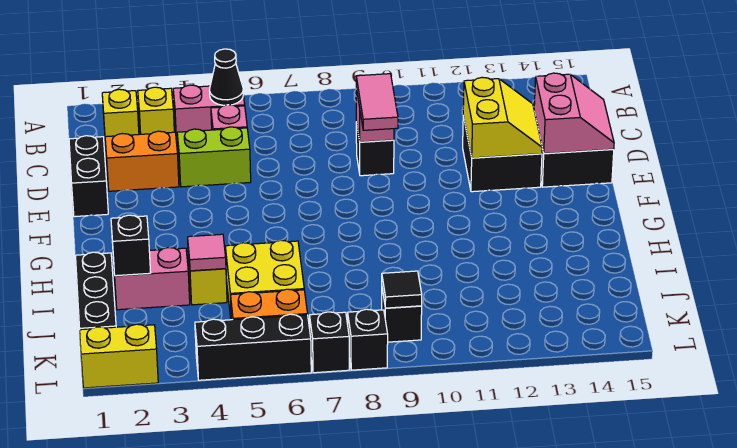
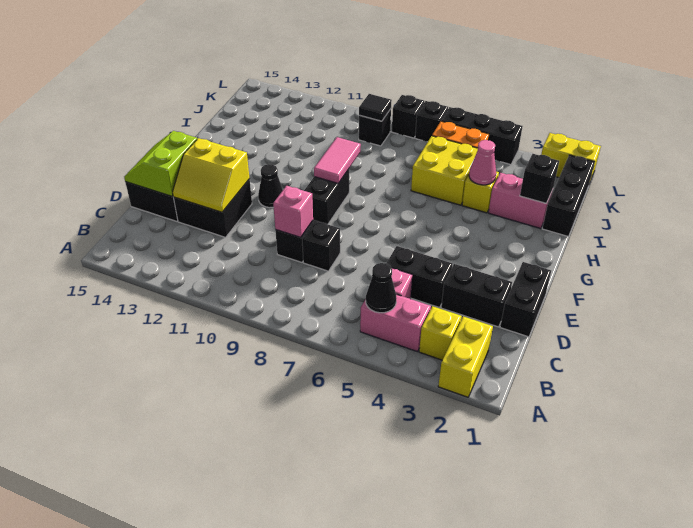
yellow 1x1 brick [102,89,139,144] -> yellow 1x2 brick [438,316,493,397]
orange 1x2 brick [105,131,179,191] -> black 1x2 brick [441,264,512,327]
lime 1x2 brick [177,127,251,187] -> black 1x2 brick [386,246,452,308]
none -> black 1x1 brick [302,220,340,271]
pink 1x2 tile [356,74,398,130] -> pink 1x2 tile moved to [314,137,361,183]
yellow 2x2 slope [463,77,542,158] -> yellow 2x2 slope turned to [173,138,250,212]
pink 2x2 slope [534,73,614,153] -> lime 2x2 slope [124,131,197,196]
none -> black 1x2 brick [304,169,349,224]
none -> black 1x1 cone [258,164,283,208]
pink 1x1 tile [188,234,226,271] -> pink 1x1 cone [469,140,496,185]

